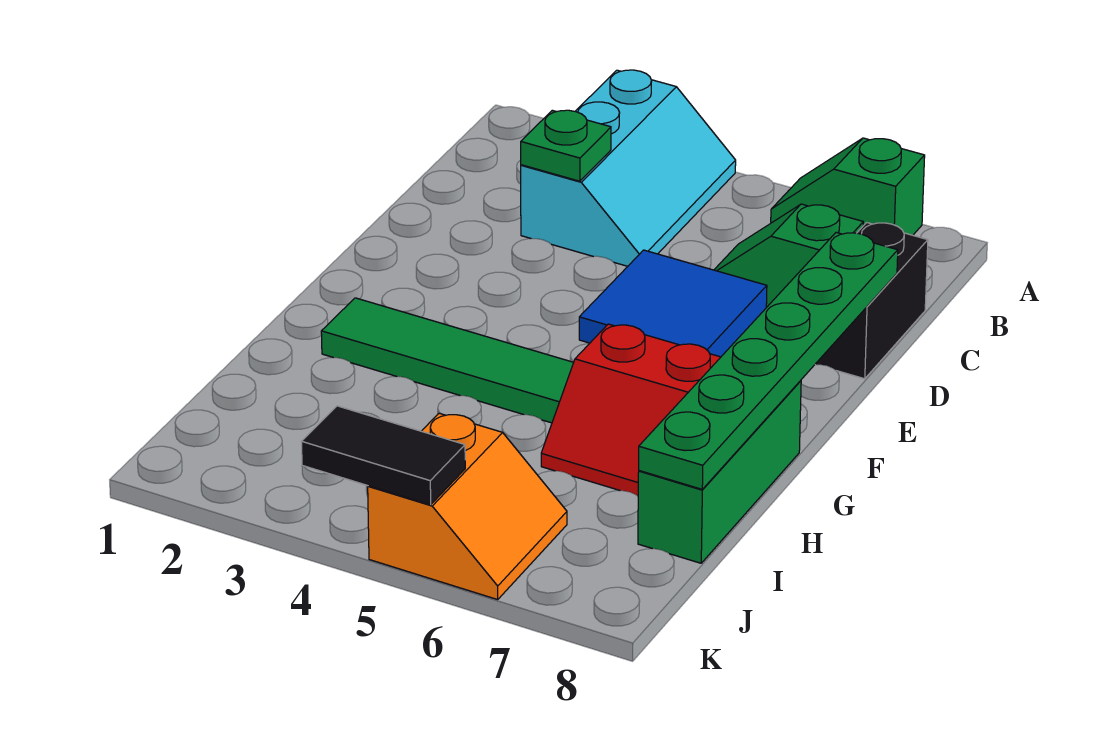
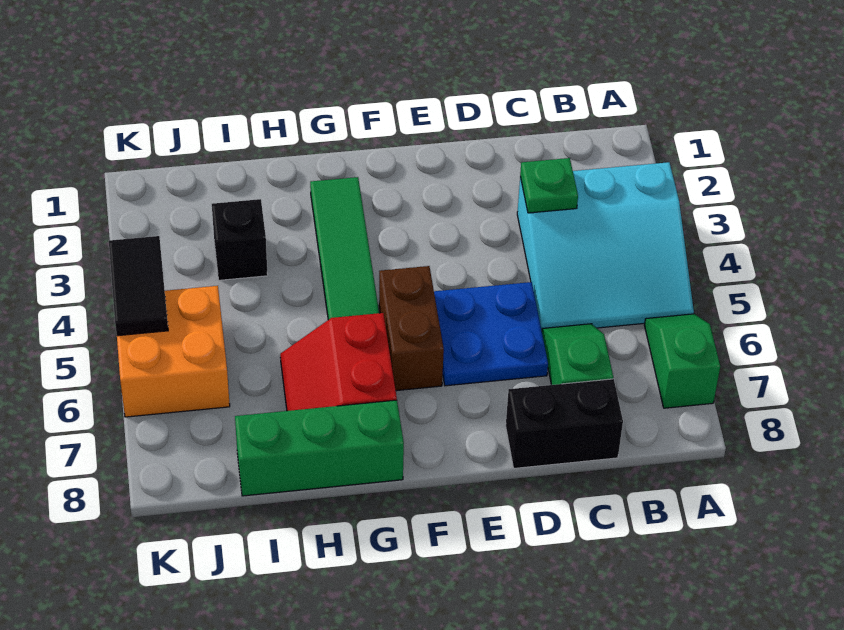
cyan 2x3 slope [521,70,736,266] -> cyan 3x3 slope [517,162,694,330]
blue 2x2 tile [579,250,767,357] -> blue 2x2 plate [434,282,548,386]
green 1x6 plate [639,232,898,489] -> none
none -> brown 1x2 brick [379,266,444,391]
none -> black 1x1 brick [212,199,268,280]
orange 2x2 slope [368,413,567,600] -> orange 2x2 brick [117,286,230,417]

